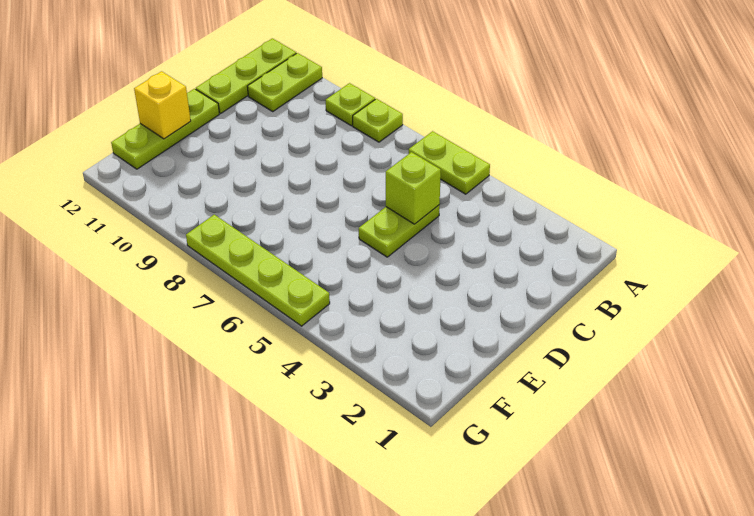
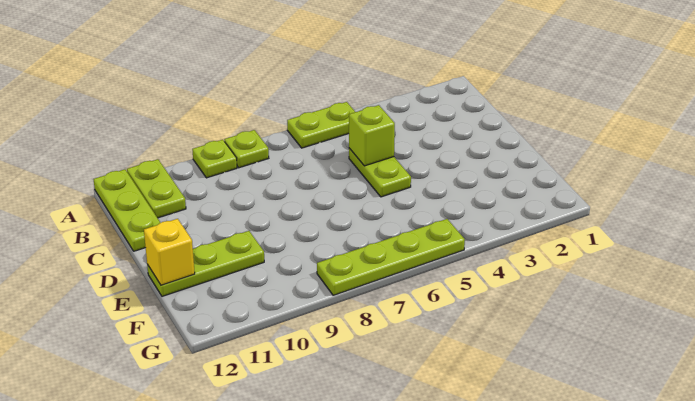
lime 1x3 plate [111,89,219,169] -> lime 1x3 plate turned to [147,231,264,296]

